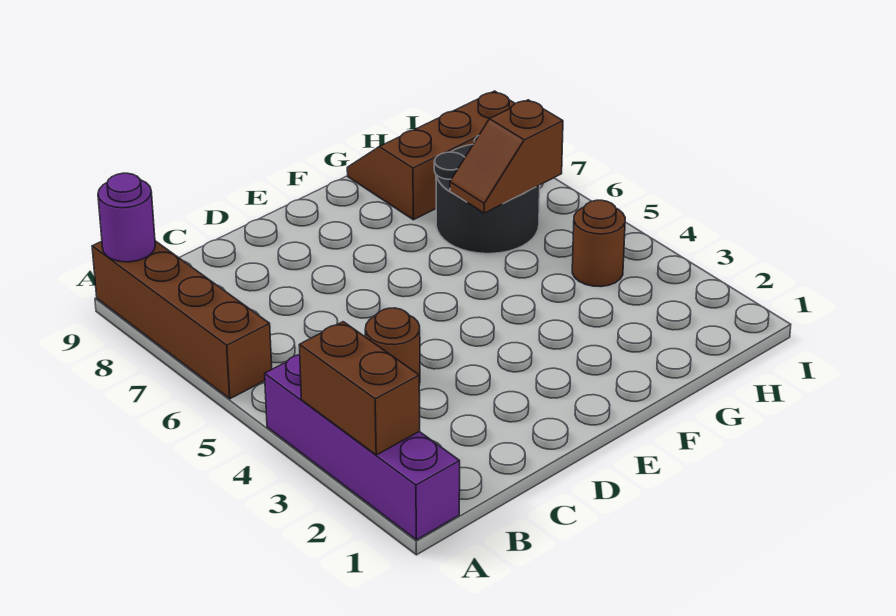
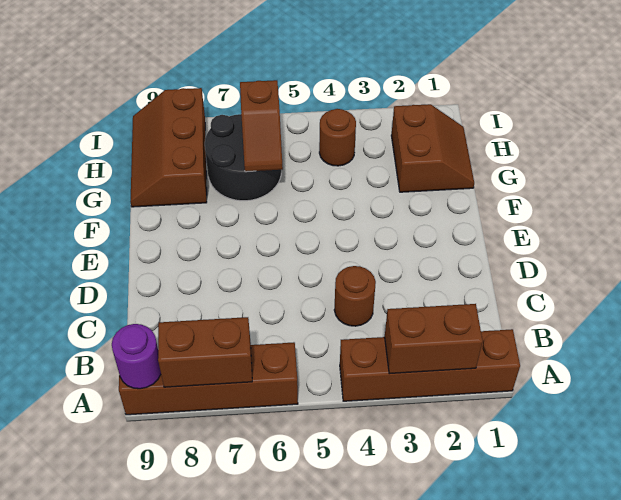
purple 1x4 brick [265,355,460,540] -> brown 1x4 brick [340,329,520,401]
none -> brown 1x2 brick [158,317,252,387]
none -> brown 2x2 slope [391,104,474,192]

